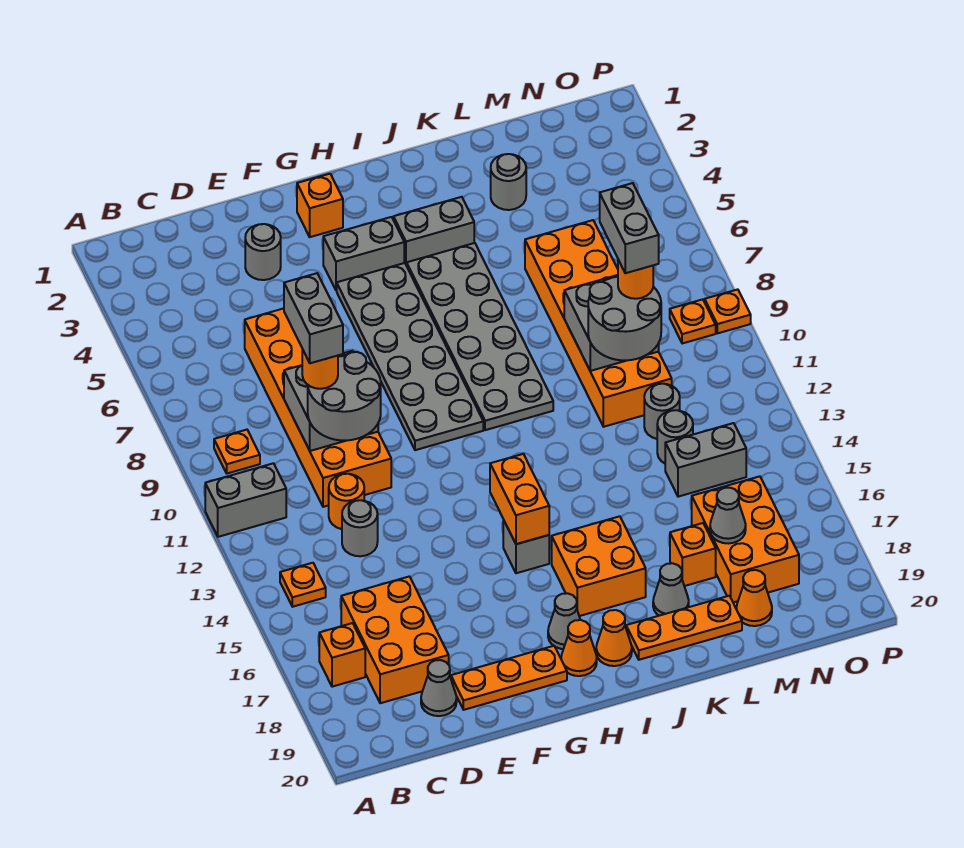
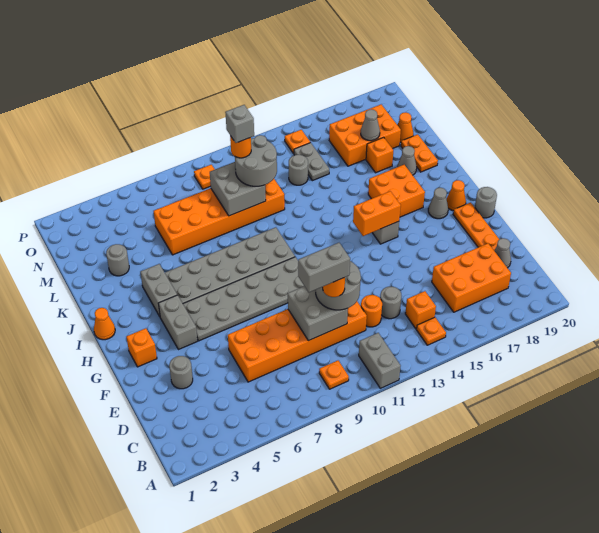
orange 1x1 brick [319,623,365,687] -> orange 1x1 brick moved to [405,291,436,329]
orange 1x1 cone [596,610,632,666] -> orange 1x1 cone moved to [94,308,115,340]
orange 1x3 plate [626,596,742,660] -> orange 1x2 plate [401,134,438,172]
grey 1x2 brick [600,183,659,273] -> grey 1x1 brick [225,105,254,143]
grey 1x1 round brick [644,384,680,439] -> grey 1x1 round brick moved to [475,187,497,218]
grey 1x2 brick [665,423,746,497] -> grey 1x2 plate [294,143,329,181]
orange 1x1 plate [705,289,751,333] -> orange 1x1 plate moved to [285,130,310,154]

